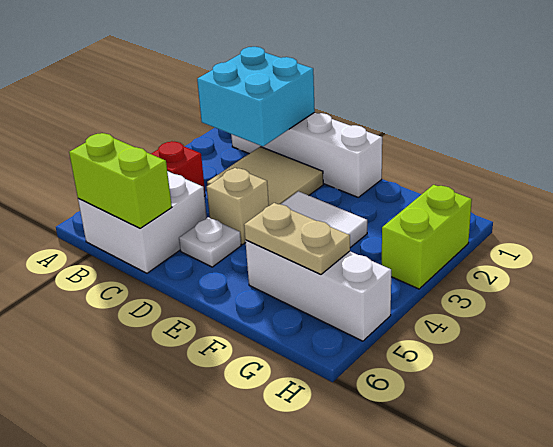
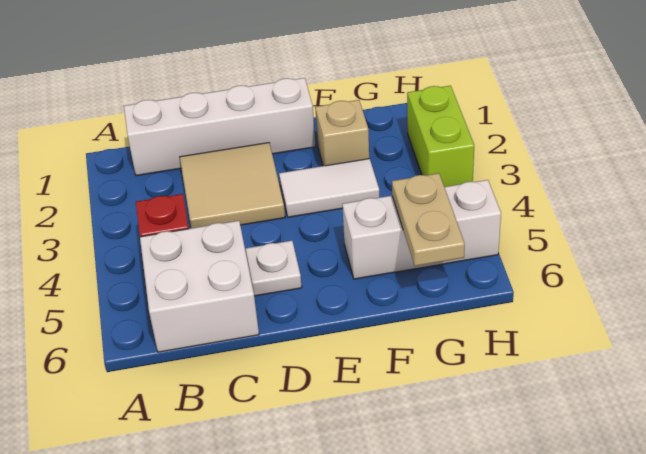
cyan 2x2 brick [197,47,315,146] -> none
lime 1x2 brick [69,133,172,228] -> none
tan 1x1 brick [207,168,269,245] -> tan 1x1 brick moved to [315,100,369,166]
tan 1x2 plate [244,203,350,274] -> tan 1x2 plate turned to [392,173,465,266]

